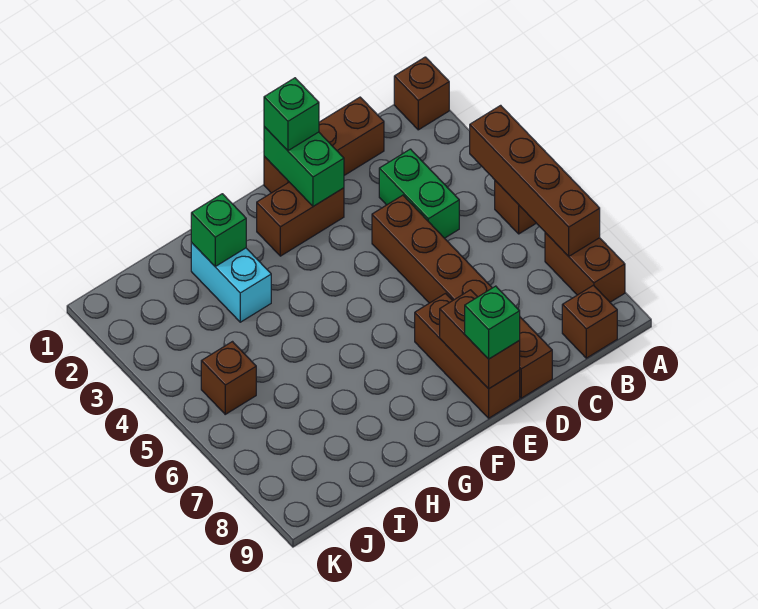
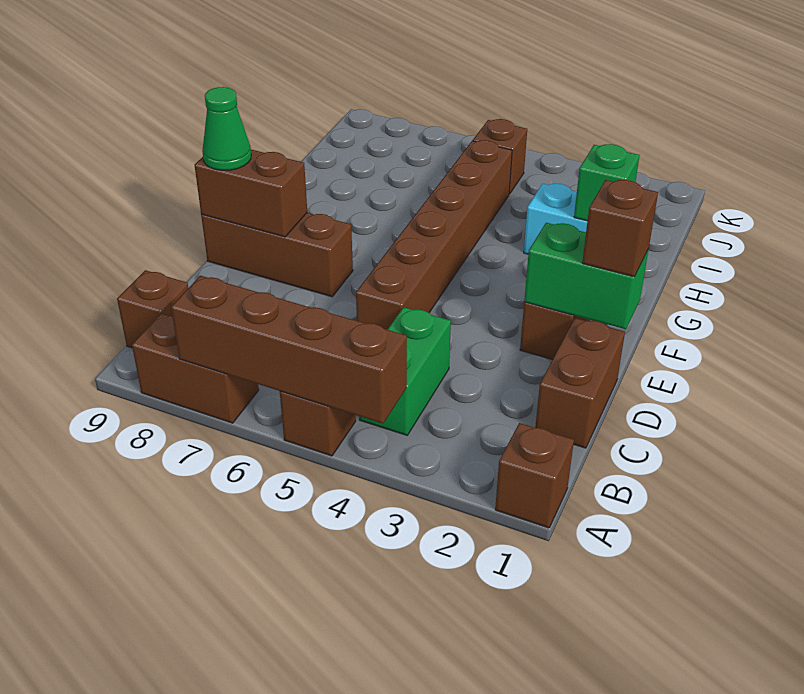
brown 1x3 brick [264,97,384,193] -> brown 1x2 brick [535,318,625,448]
green 1x2 brick [379,149,459,238] -> green 1x2 brick turned to [359,307,451,435]
brown 1x6 brick [372,195,552,398] -> brown 1x6 brick turned to [356,140,512,330]
green 1x1 brick [264,78,319,151] -> brown 1x1 brick [582,180,658,277]
green 1x1 brick [465,286,520,359] -> green 1x1 cone [202,87,251,170]

